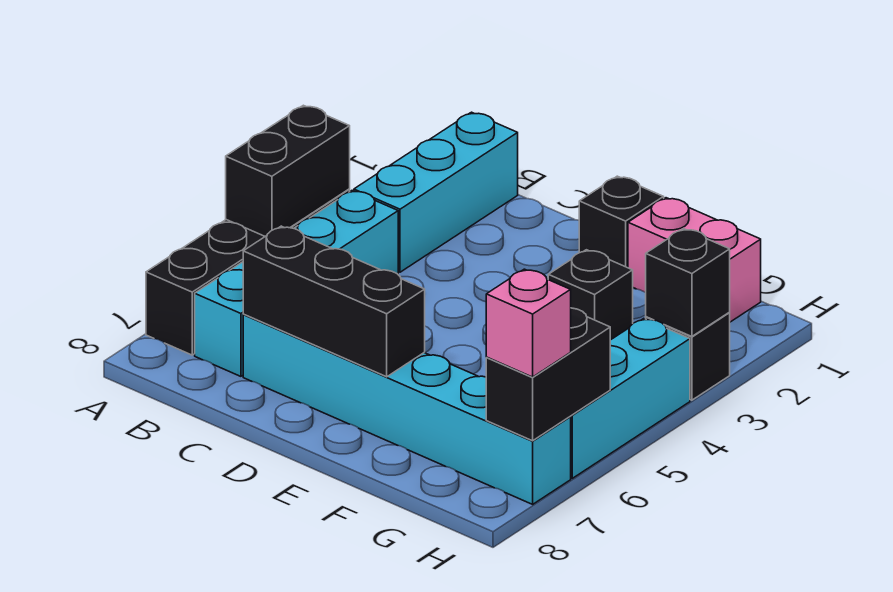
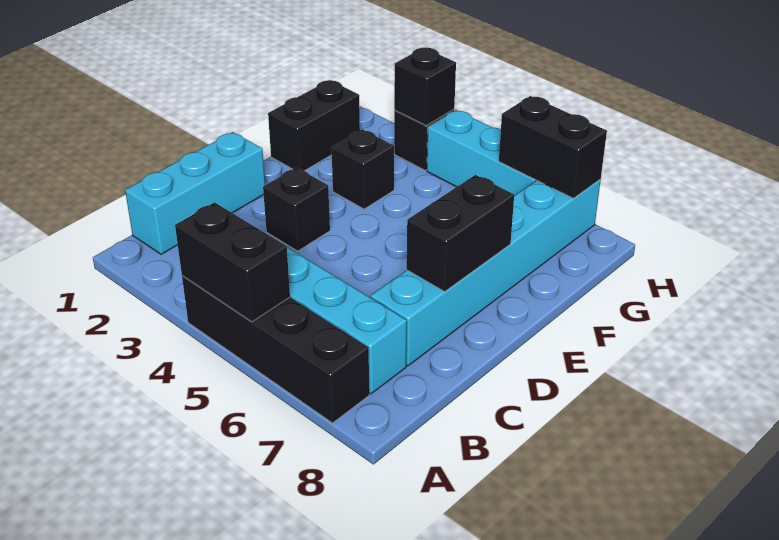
cyan 1x3 brick [354,112,518,272] -> cyan 1x3 brick turned to [125,132,265,254]
black 1x3 brick [243,226,425,377] -> black 1x2 brick [407,175,514,292]
black 1x1 brick [579,176,664,268] -> black 1x1 brick moved to [263,167,330,251]
pink 1x2 brick [628,198,761,322] -> black 1x2 brick [268,80,360,171]
pink 1x1 brick [486,269,571,377] -> none

